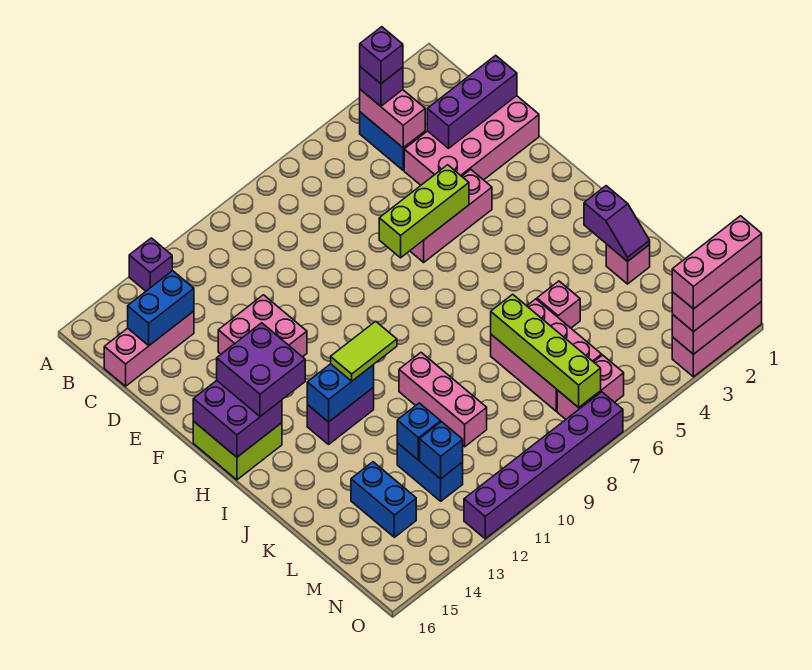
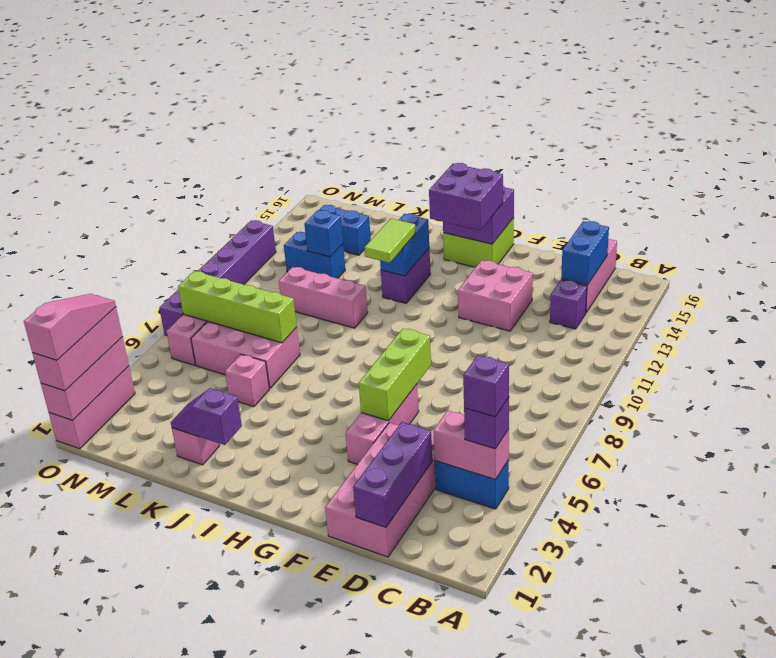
purple 1x1 brick [129,238,172,291] -> purple 1x1 brick moved to [550,280,587,329]
blue 1x1 brick [420,422,463,479] -> none
pink 1x3 brick [672,216,762,309] -> pink 1x3 slope [24,294,116,360]

